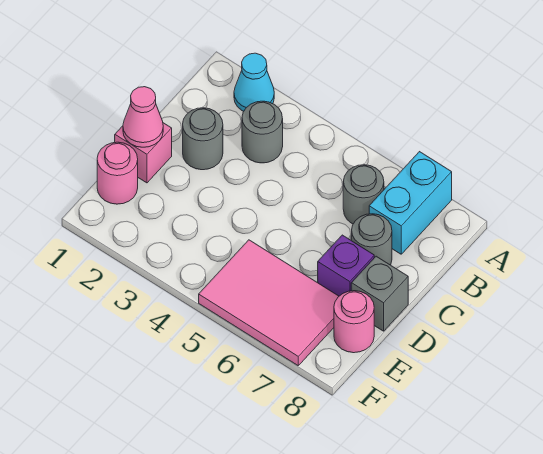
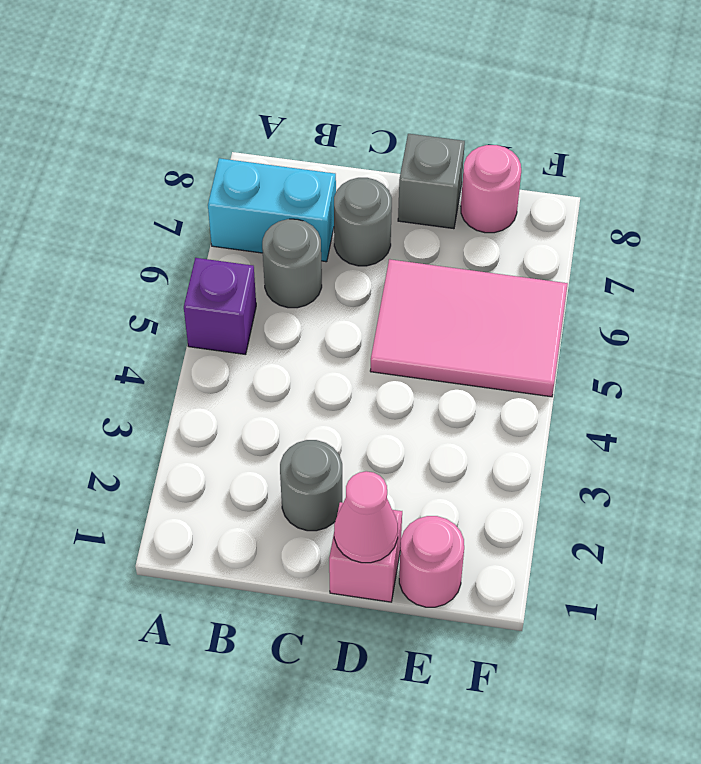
cyan 1x1 cone [234,53,274,111] -> none
grey 1x1 round brick [242,101,283,163] -> none
purple 1x1 brick [318,235,374,296] -> purple 1x1 brick moved to [184,258,256,355]
pink 2x3 tile [199,240,339,365] -> pink 2x3 tile turned to [370,259,568,397]

